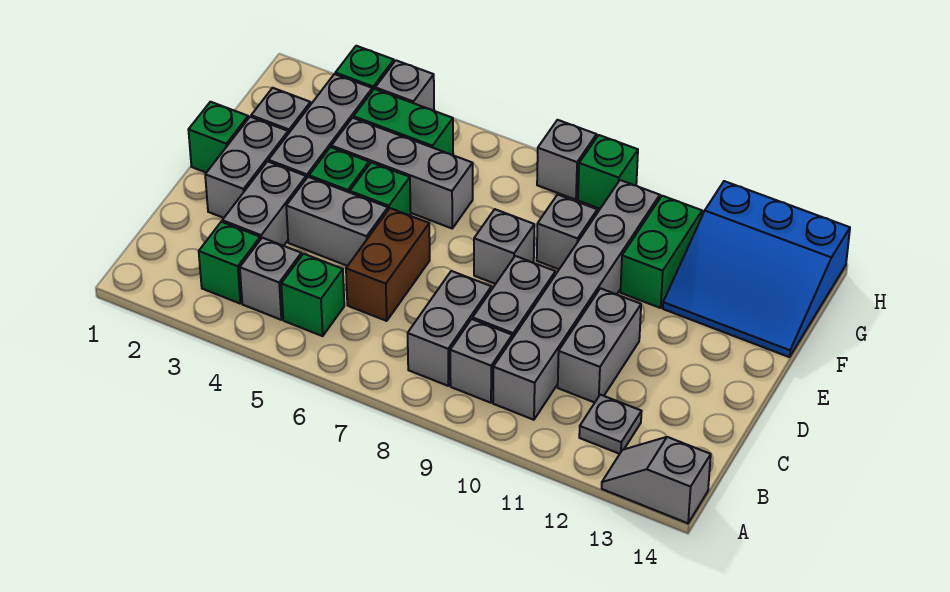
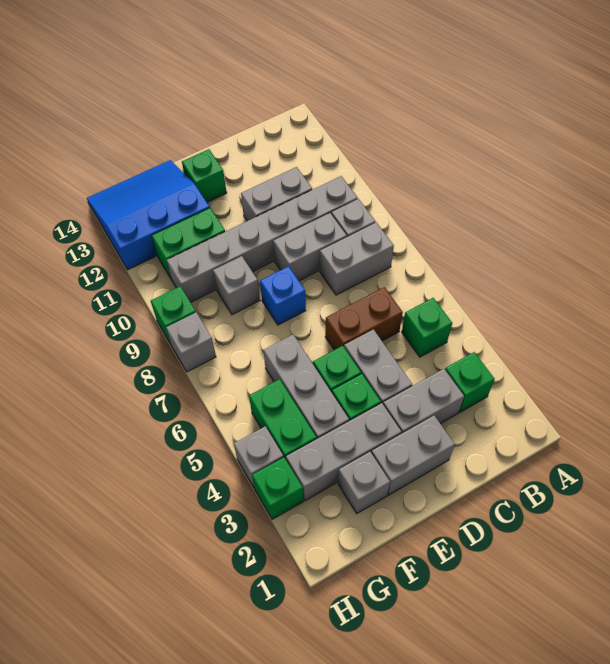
grey 1x2 slope [602,437,711,523] -> none
grey 1x1 brick [240,238,301,320] -> none
grey 1x1 plate [579,395,642,454] -> none
green 1x1 brick [188,102,248,173] -> green 1x1 brick moved to [182,149,227,202]
grey 1x1 brick [474,209,534,284] -> blue 1x1 brick [260,266,306,325]
blue 3x3 slope [663,181,850,357] -> blue 3x3 slope turned to [87,160,210,270]

